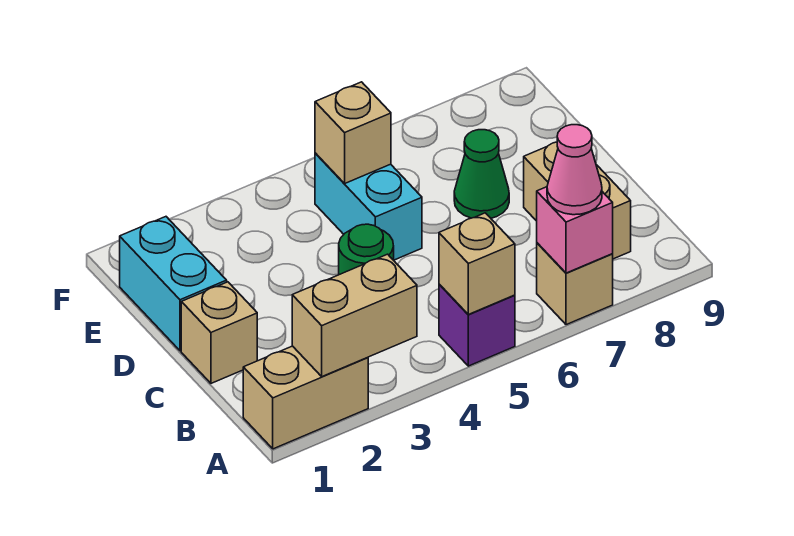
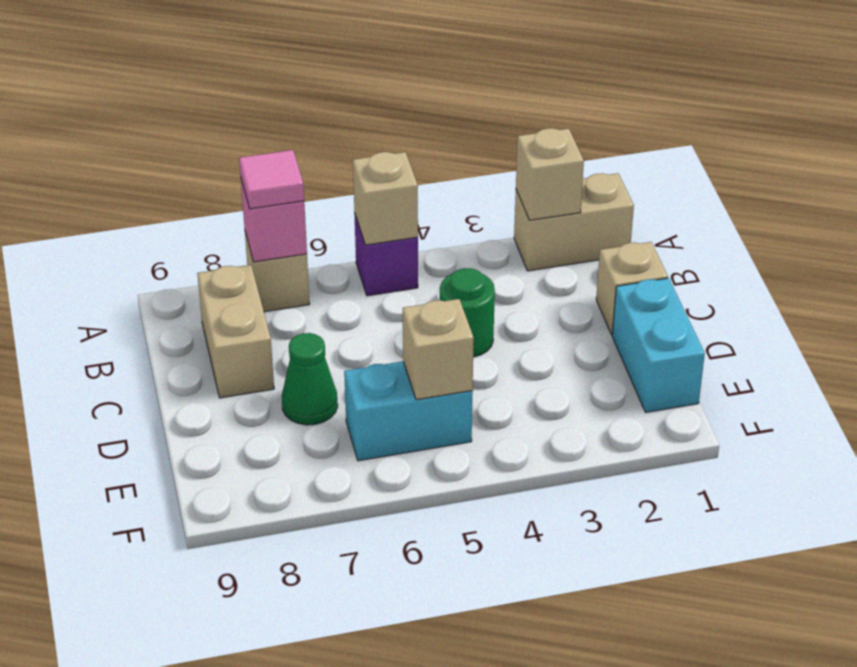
tan 1x2 brick [292,254,417,377] -> tan 1x1 brick [516,128,584,220]
pink 1x1 cone [547,125,602,215] -> pink 1x1 tile [239,150,304,209]
cyan 1x2 brick [315,153,422,260] -> cyan 1x2 brick turned to [344,361,473,461]

